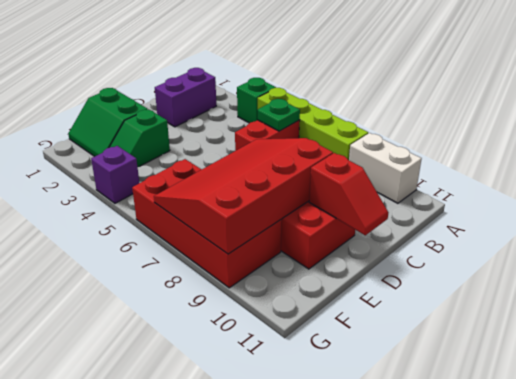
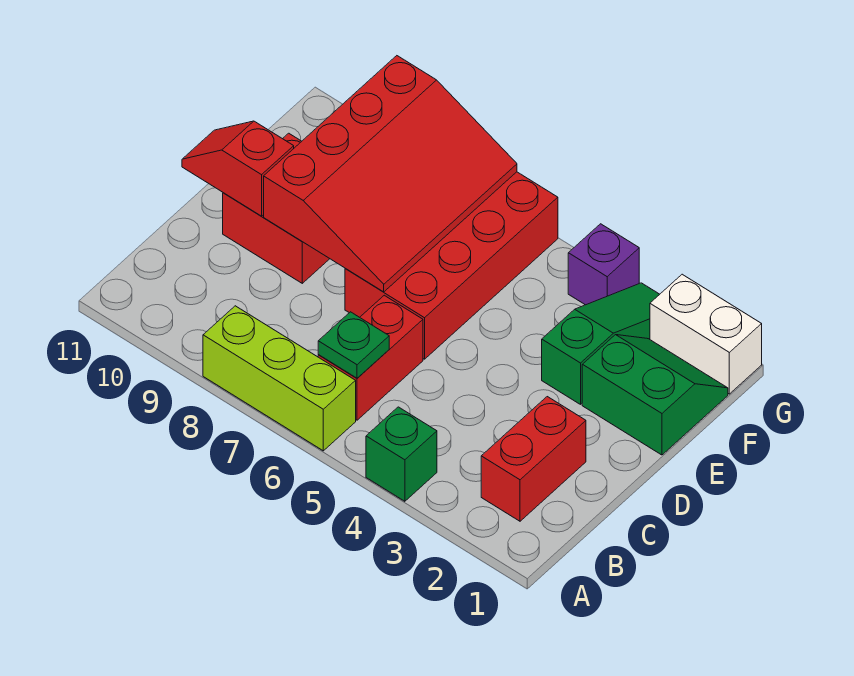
lime 1x4 brick [258,88,368,160] -> lime 1x3 brick [203,306,356,451]
white 1x2 brick [349,133,422,203] -> white 1x2 brick moved to [650,274,762,394]
purple 1x2 brick [155,68,216,127] -> red 1x2 brick [481,397,586,521]
green 1x2 slope [109,109,170,167] -> green 1x3 slope [542,283,660,404]
red 2x4 brick [132,159,282,288] -> red 2x4 brick turned to [345,172,558,359]

